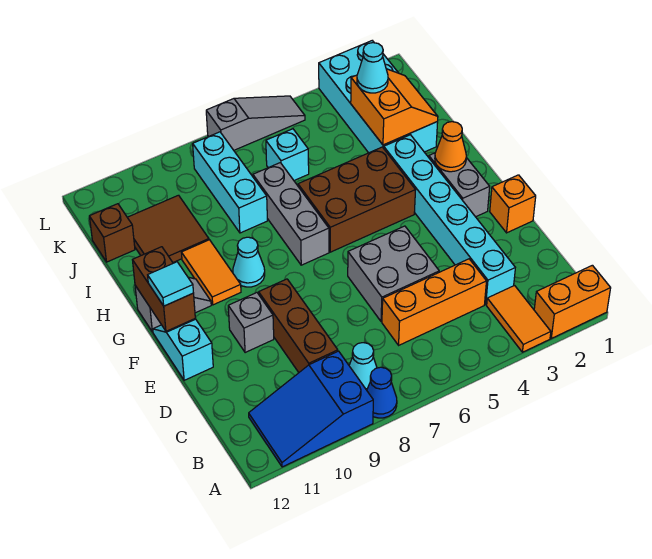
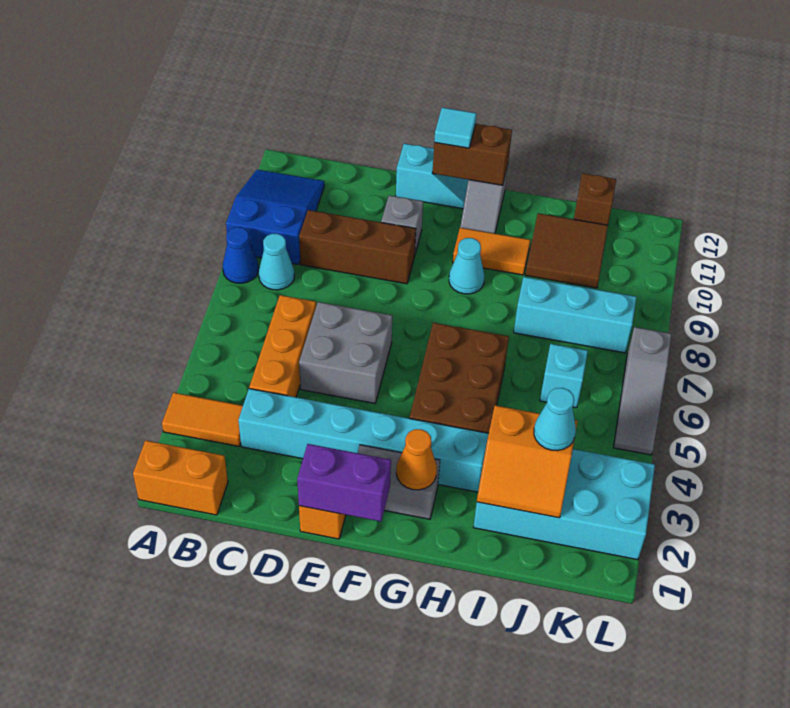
orange 1x2 brick [534,265,611,338] -> orange 1x2 brick turned to [133,440,228,515]
none -> purple 1x2 brick [297,444,391,521]
grey 1x3 brick [253,163,329,265] -> none

